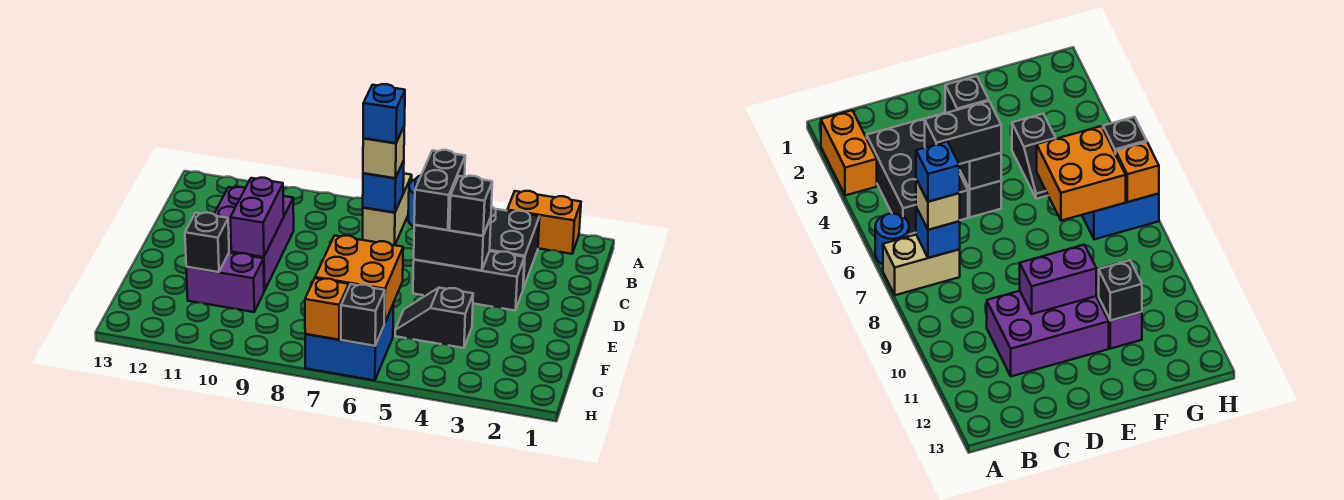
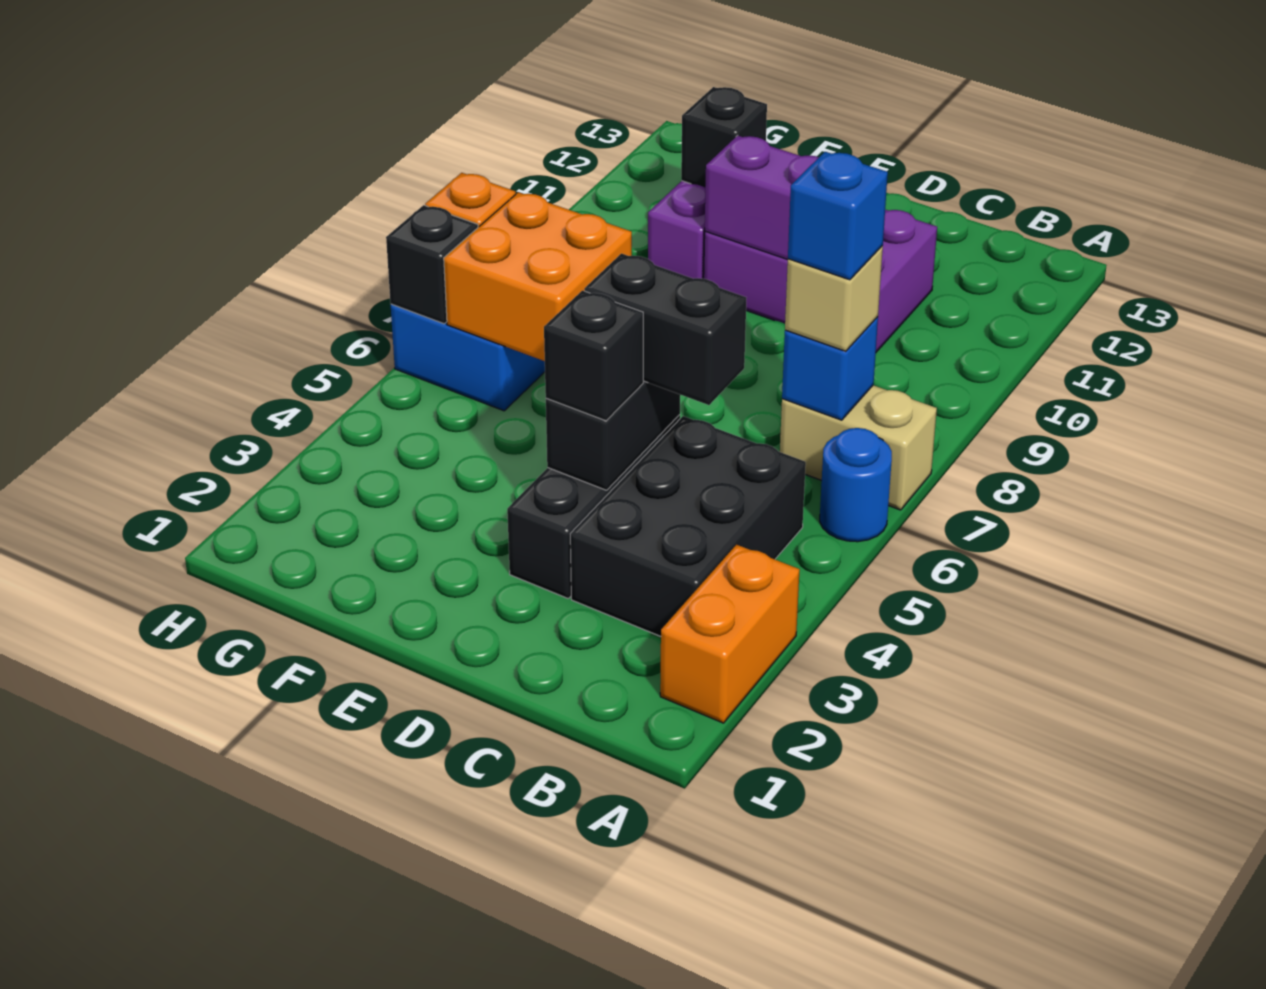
black 1x2 slope [395,288,473,348] -> none

